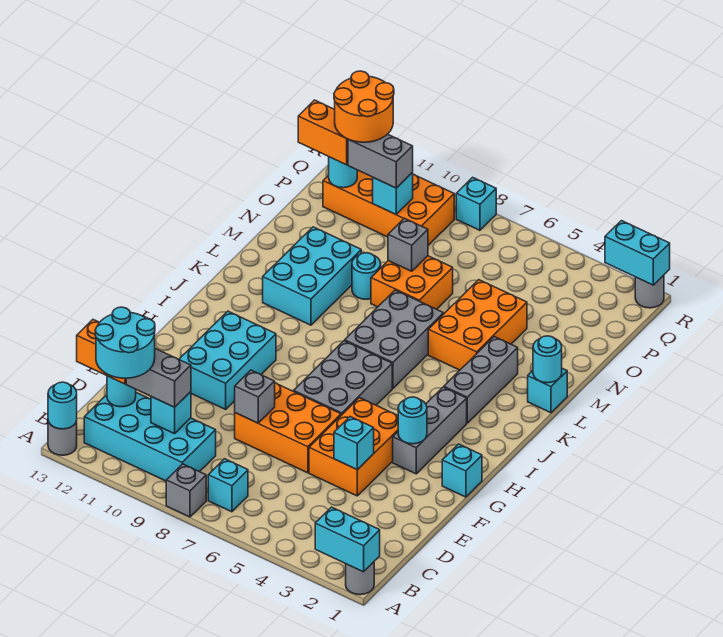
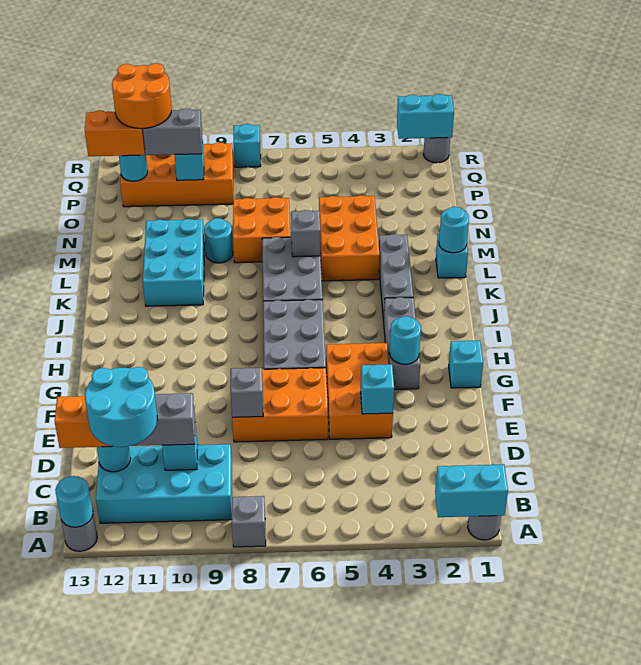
cyan 1x1 brick [208,459,248,512] -> none
cyan 2x3 brick [179,311,276,409] -> none
grey 1x1 brick [388,218,428,271] -> grey 1x1 brick moved to [291,210,320,257]

